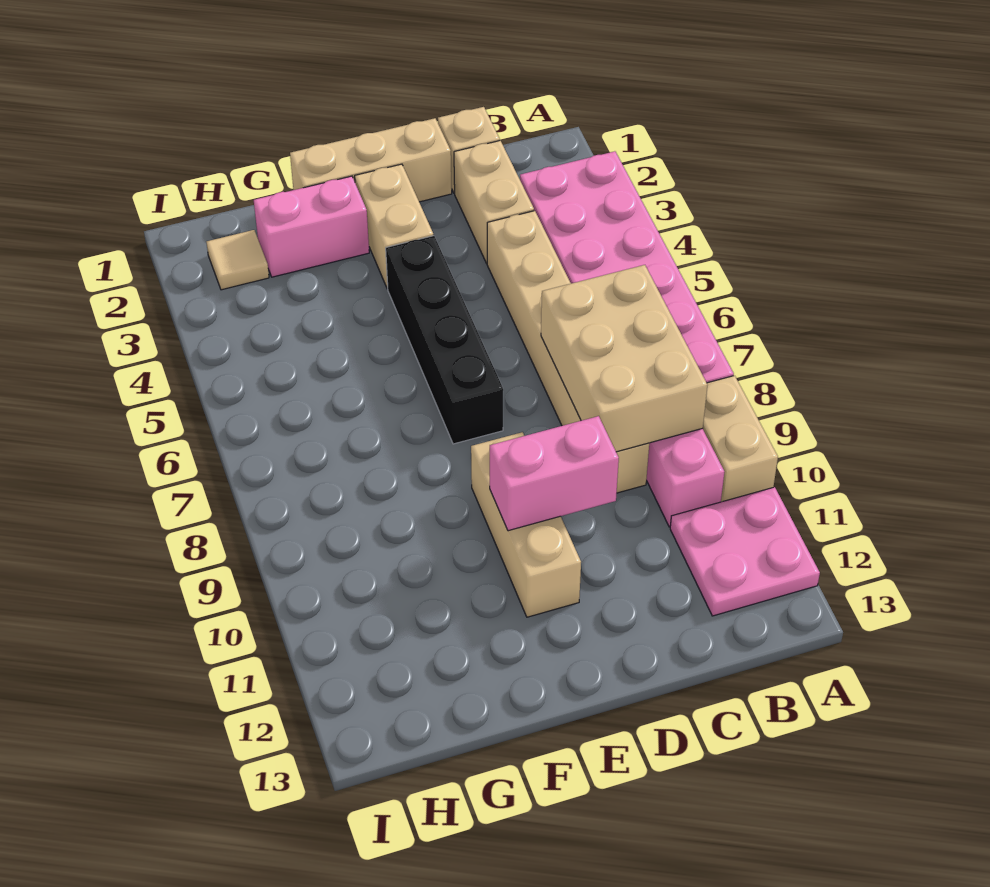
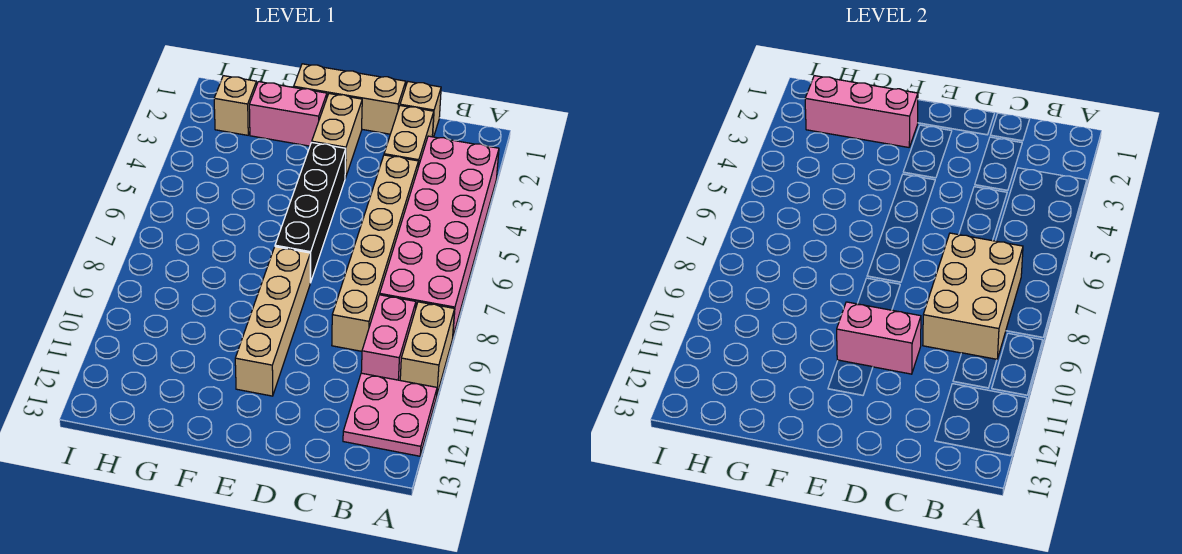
tan 1x3 brick [471,432,581,617] -> tan 1x4 brick [235,247,310,396]
none -> pink 1x3 brick [805,76,918,147]
tan 1x1 tile [207,230,269,290] -> tan 1x1 brick [214,76,257,135]

